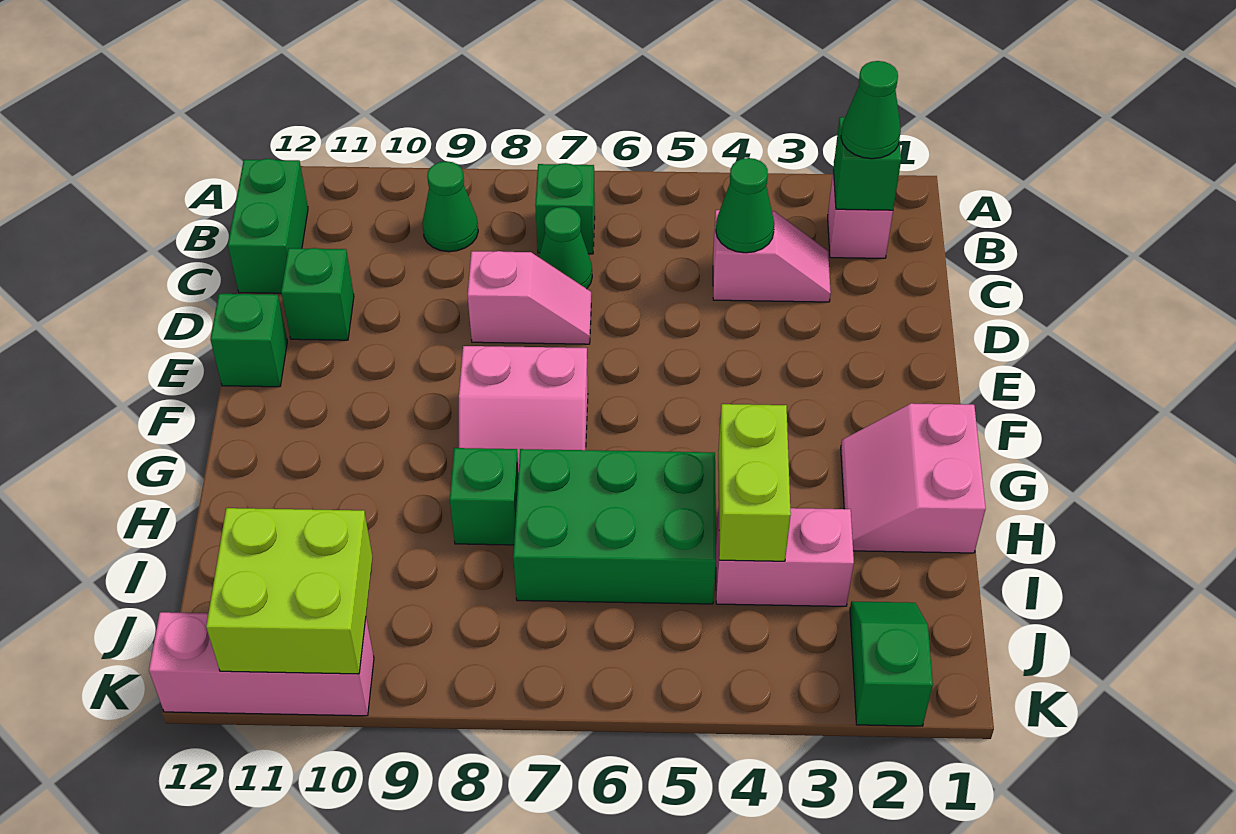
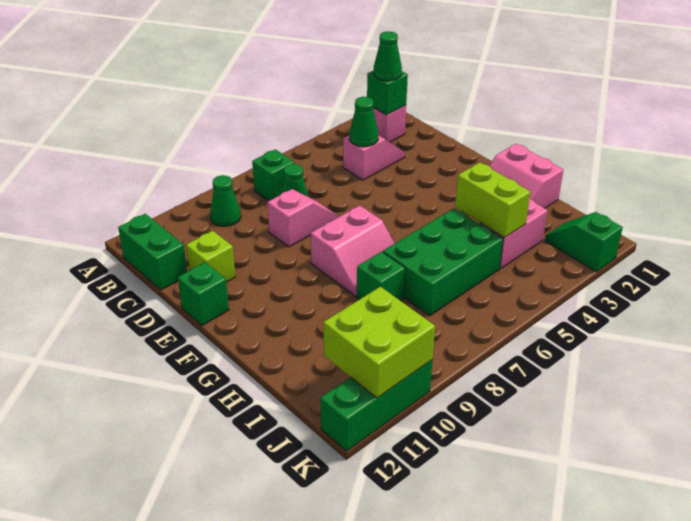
green 1x1 brick [281,248,354,340] -> lime 1x1 brick [186,231,235,282]
pink 1x3 brick [149,612,374,716] -> green 1x3 brick [320,360,432,451]

